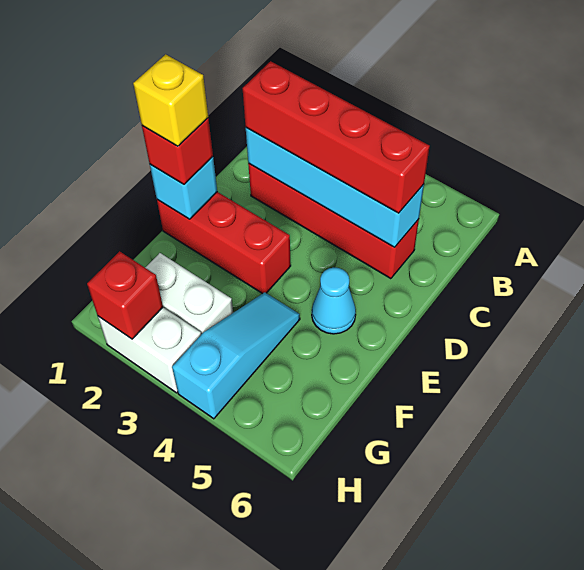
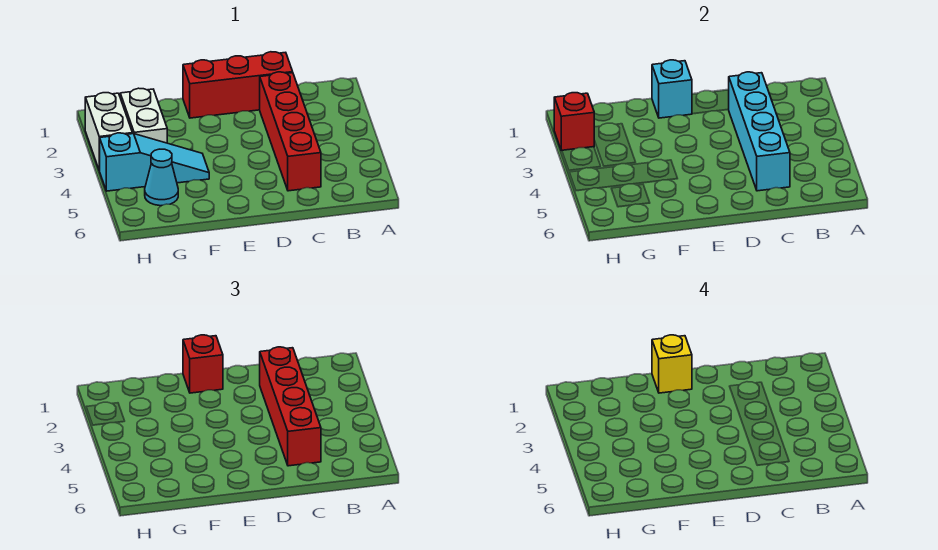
red 1x3 brick [157,192,291,294] -> red 1x3 brick turned to [183,52,293,118]
cyan 1x1 cone [312,268,356,334] -> cyan 1x1 cone moved to [145,149,178,206]

